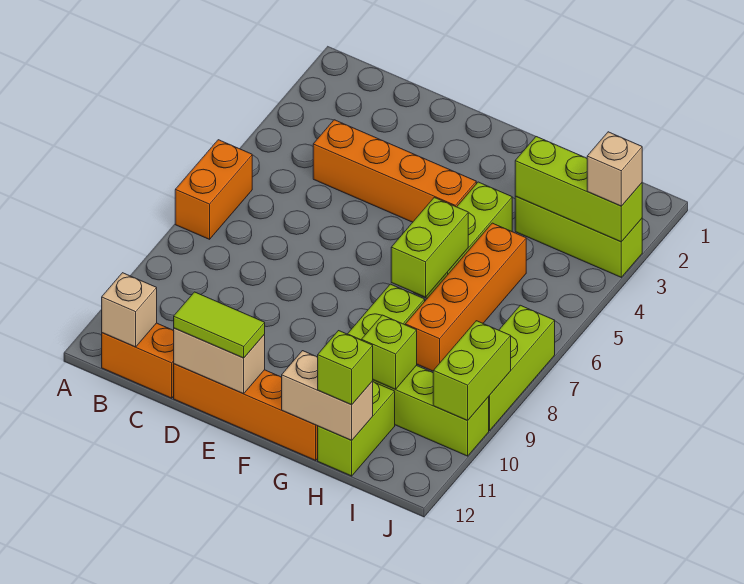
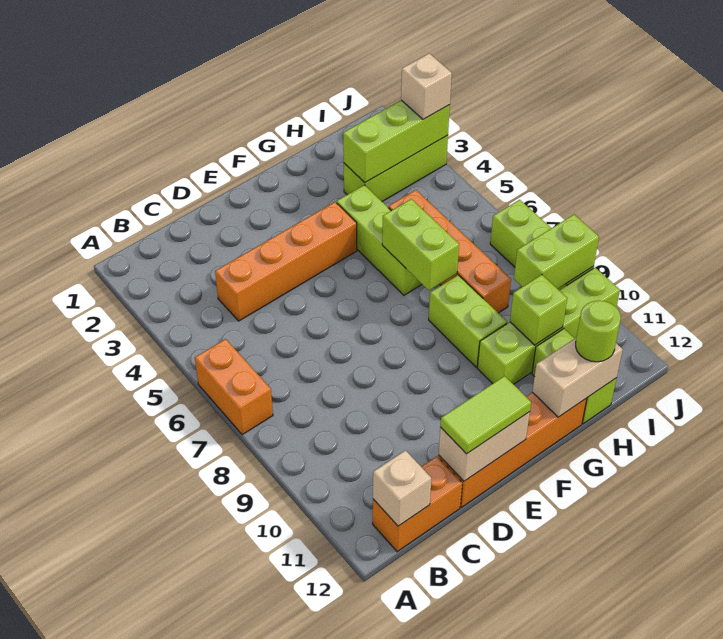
lime 1x1 brick [318,331,373,405] -> lime 1x1 round brick [576,300,621,362]
lime 1x2 brick [433,321,511,420] -> lime 1x2 brick turned to [514,215,599,289]

